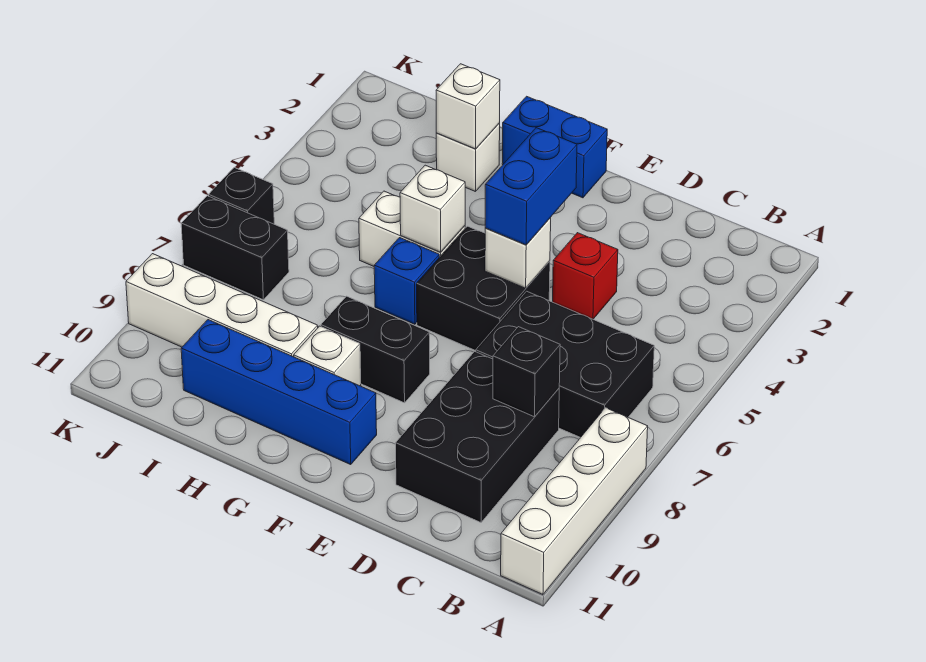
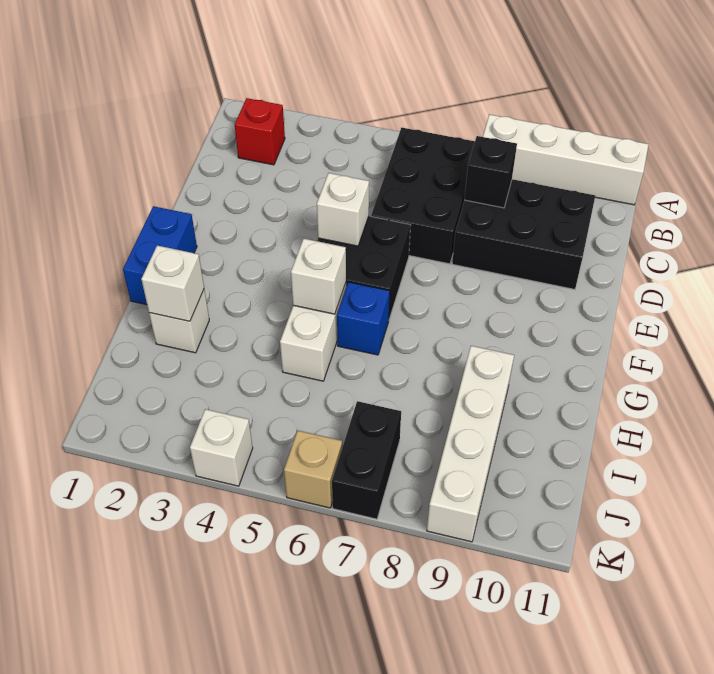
red 1x1 brick [553,233,618,319] -> red 1x1 brick moved to [235,98,285,165]
blue 1x2 brick [485,128,577,245] -> none
black 1x2 brick [321,296,430,403] -> none
blue 1x4 brick [181,320,377,465] -> none
white 1x1 brick [294,326,361,386] -> white 1x1 brick moved to [190,409,253,486]
black 1x1 brick [208,167,274,224] -> tan 1x1 brick [284,431,342,508]

